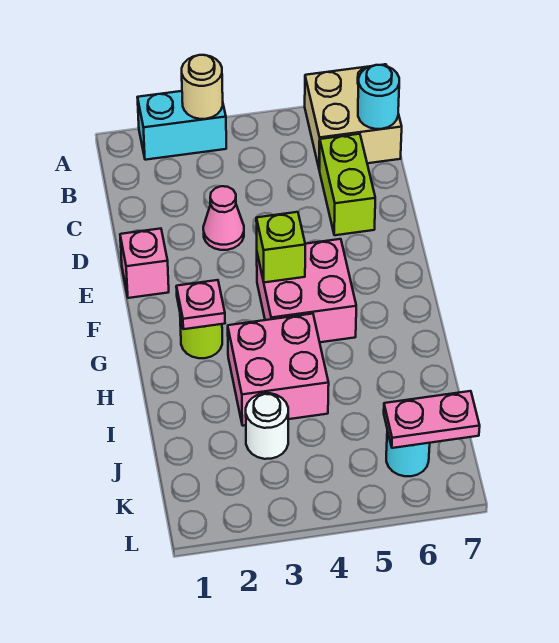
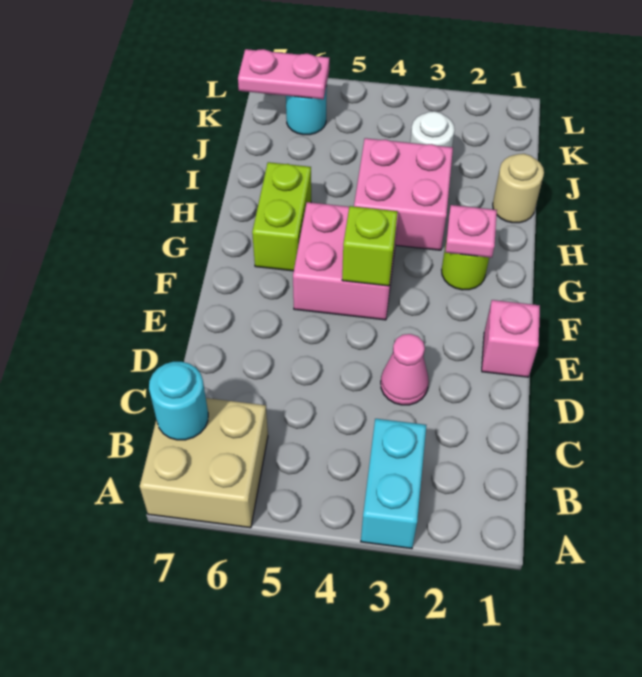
cyan 1x2 brick [137,91,226,160] -> cyan 1x2 brick turned to [361,419,426,549]
tan 1x1 round brick [182,55,223,119] -> tan 1x1 round brick moved to [493,154,544,223]
lime 1x2 brick [319,134,375,235] -> lime 1x2 brick moved to [252,162,311,271]

